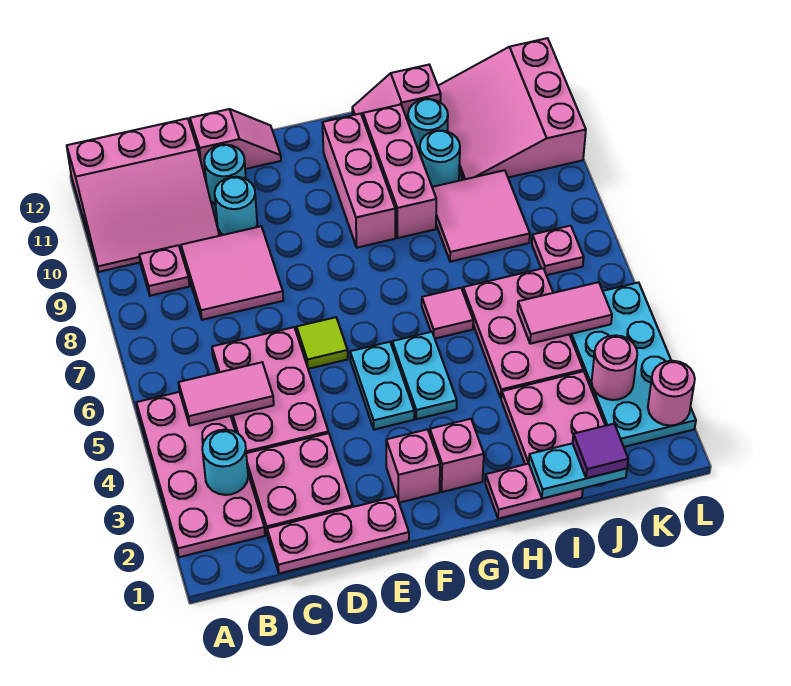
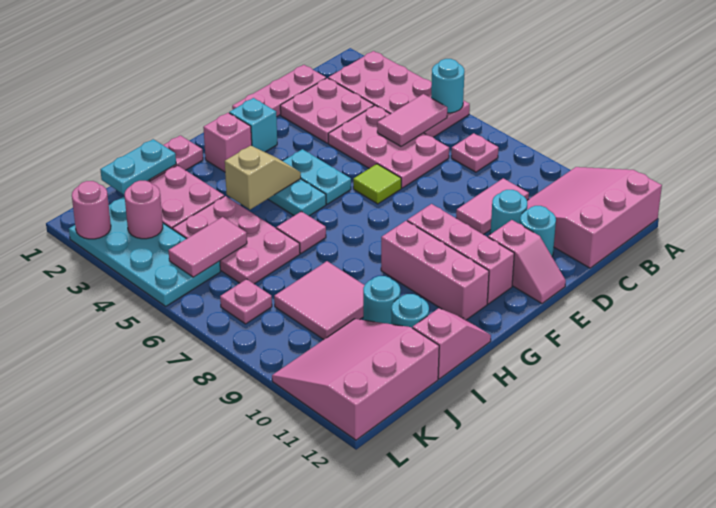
cyan 1x1 round brick [202,430,248,495] -> cyan 1x1 round brick moved to [431,59,464,113]
pink 1x1 plate [139,245,189,296] -> pink 1x1 plate moved to [451,133,499,172]
pink 2x2 tile [181,226,283,320] -> pink 1x2 tile [456,178,529,235]
pink 1x2 slope [190,109,281,178] -> pink 1x2 slope turned to [488,220,566,303]
pink 1x1 brick [386,429,440,503] -> cyan 1x1 brick [229,98,277,152]
none -> tan 1x2 slope [225,146,301,209]
pink 1x3 brick [363,105,436,238] -> pink 1x3 brick moved to [407,204,514,304]
purple 1x1 tile [573,424,628,478] -> none
pink 3x3 slope [438,38,586,180] -> pink 3x3 slope turned to [272,319,439,440]

